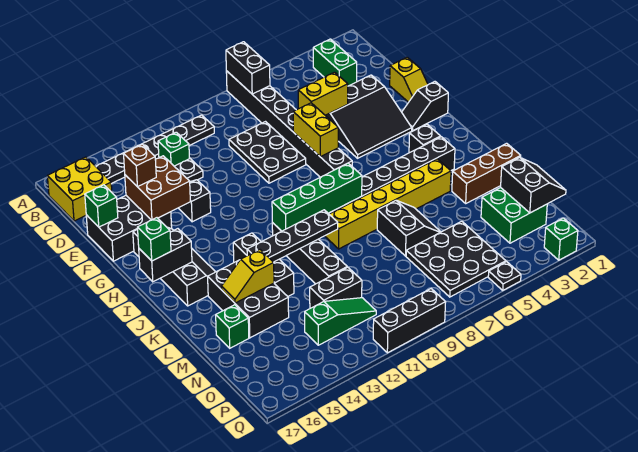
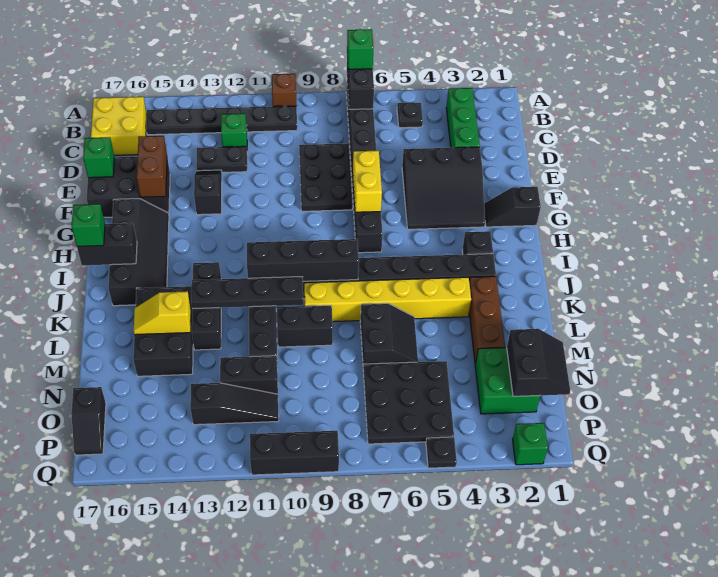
green 1x2 brick [313,39,357,86] -> green 1x3 brick [446,88,480,148]
none -> black 1x1 plate [397,103,423,128]
yellow 1x2 slope [390,57,428,102] -> none
yellow 1x2 brick [298,72,348,115] -> none
brown 2x2 brick [125,156,190,220] -> brown 1x2 brick [137,136,167,197]
brown 1x1 brick [124,144,156,187] -> brown 1x1 brick moved to [272,74,297,107]
green 1x4 brick [272,163,362,231] -> black 1x4 brick [247,239,359,281]
brown 1x3 brick [452,143,521,203] -> brown 1x3 brick turned to [469,276,505,364]
none -> black 1x2 brick [277,305,333,347]
green 1x1 brick [216,305,249,348] -> green 1x1 brick moved to [347,29,373,70]
green 1x3 slope [305,298,376,345] -> black 1x3 slope [190,383,279,425]
none -> black 1x2 slope [71,387,106,455]

